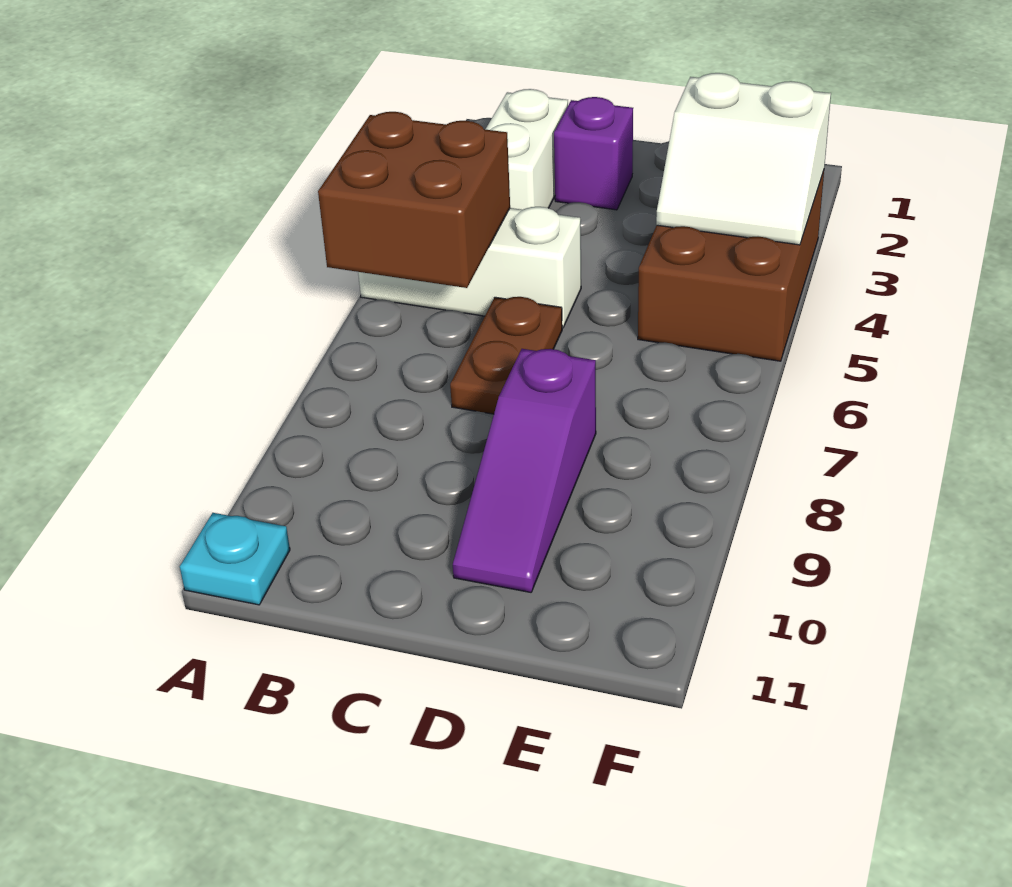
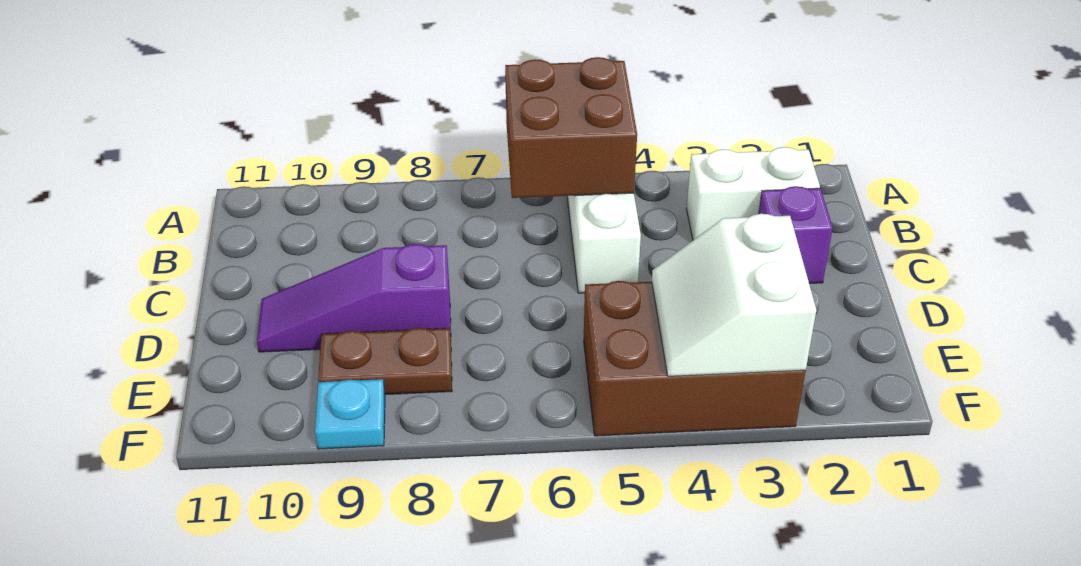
cyan 1x1 plate [180,513,290,605] -> cyan 1x1 plate moved to [315,379,385,449]
brown 1x2 plate [450,297,562,414] -> brown 1x2 plate moved to [318,328,452,395]

